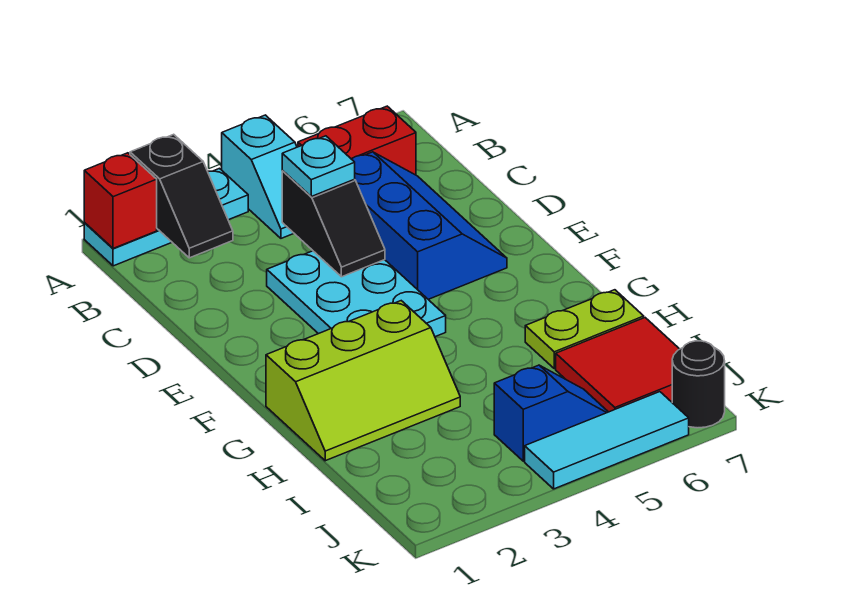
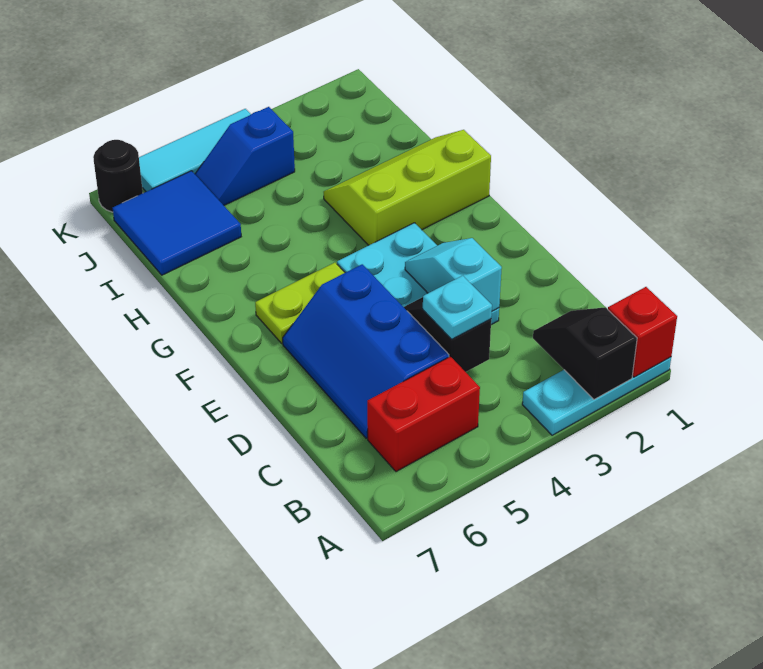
cyan 1x2 slope [222,115,297,238] -> cyan 1x2 slope moved to [405,238,502,311]
lime 1x2 plate [525,290,644,369] -> lime 1x2 plate moved to [255,263,345,343]
red 2x2 tile [556,318,679,412] -> blue 2x2 tile [113,171,241,275]

